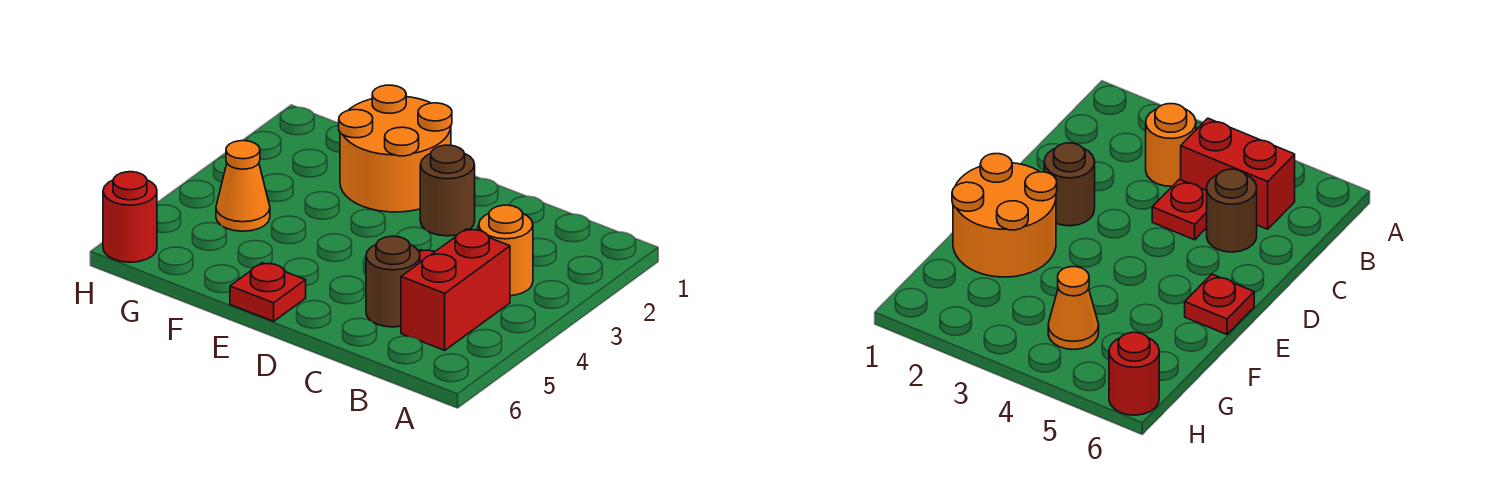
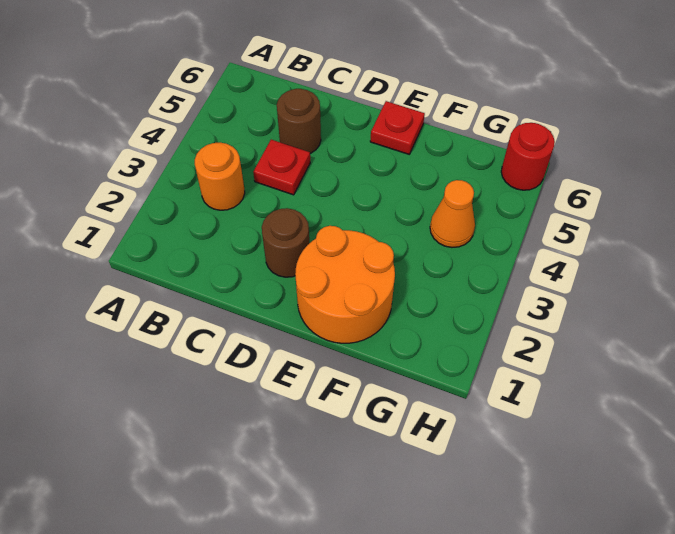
red 1x2 brick [401,229,510,350] -> none

